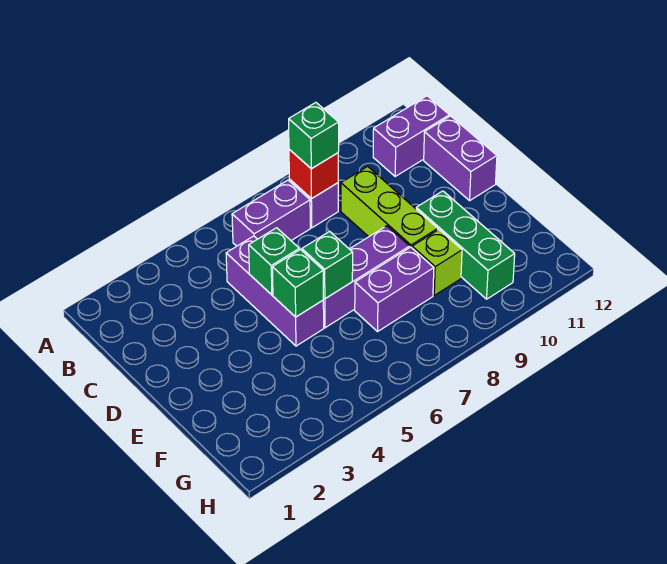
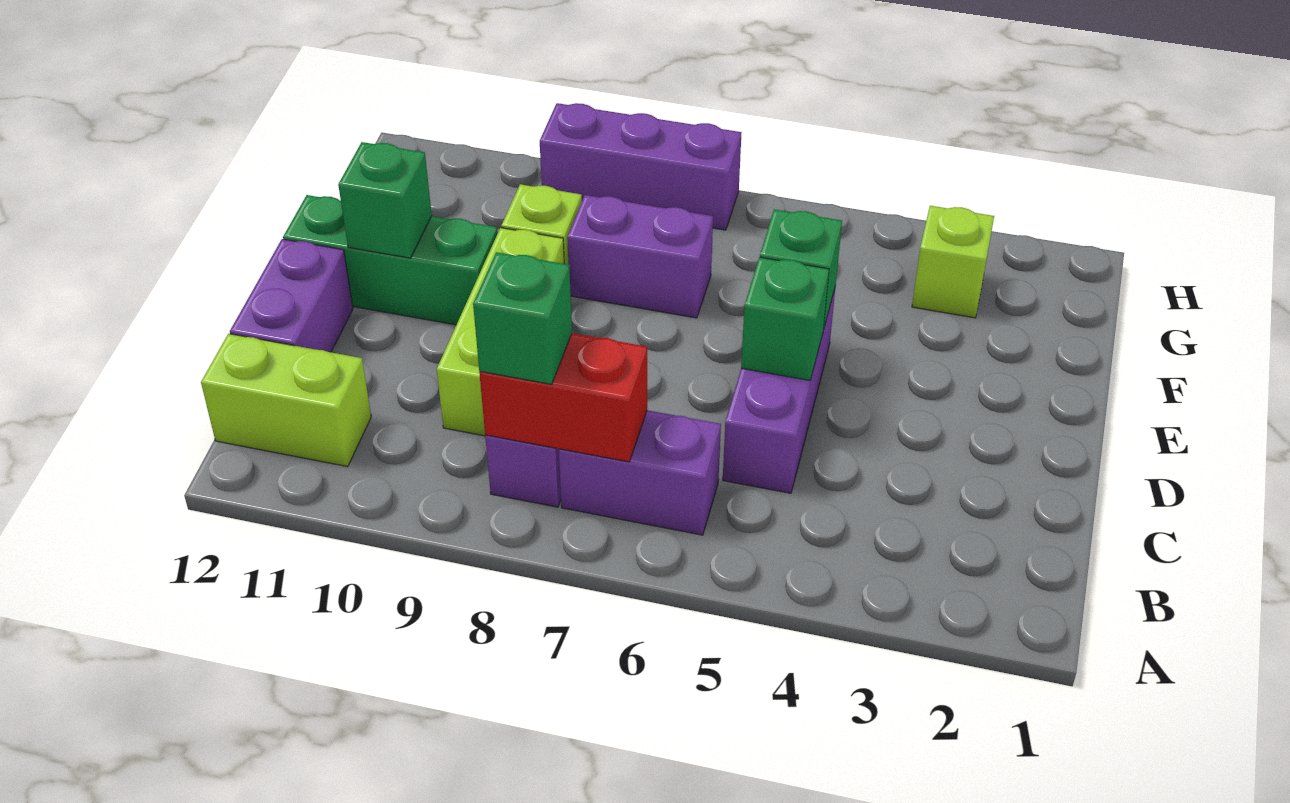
red 1x1 brick [289,149,338,199] -> red 1x2 brick [479,333,647,462]
purple 1x2 brick [373,96,449,176] -> lime 1x2 brick [201,334,371,467]
purple 1x3 brick [323,226,410,328] -> purple 1x3 brick moved to [540,103,742,230]
green 1x1 brick [302,231,353,299] -> green 1x1 brick moved to [338,142,432,258]
green 1x3 brick [416,191,515,299] -> green 1x3 brick turned to [283,195,498,325]
none -> lime 1x1 brick [912,206,994,318]

